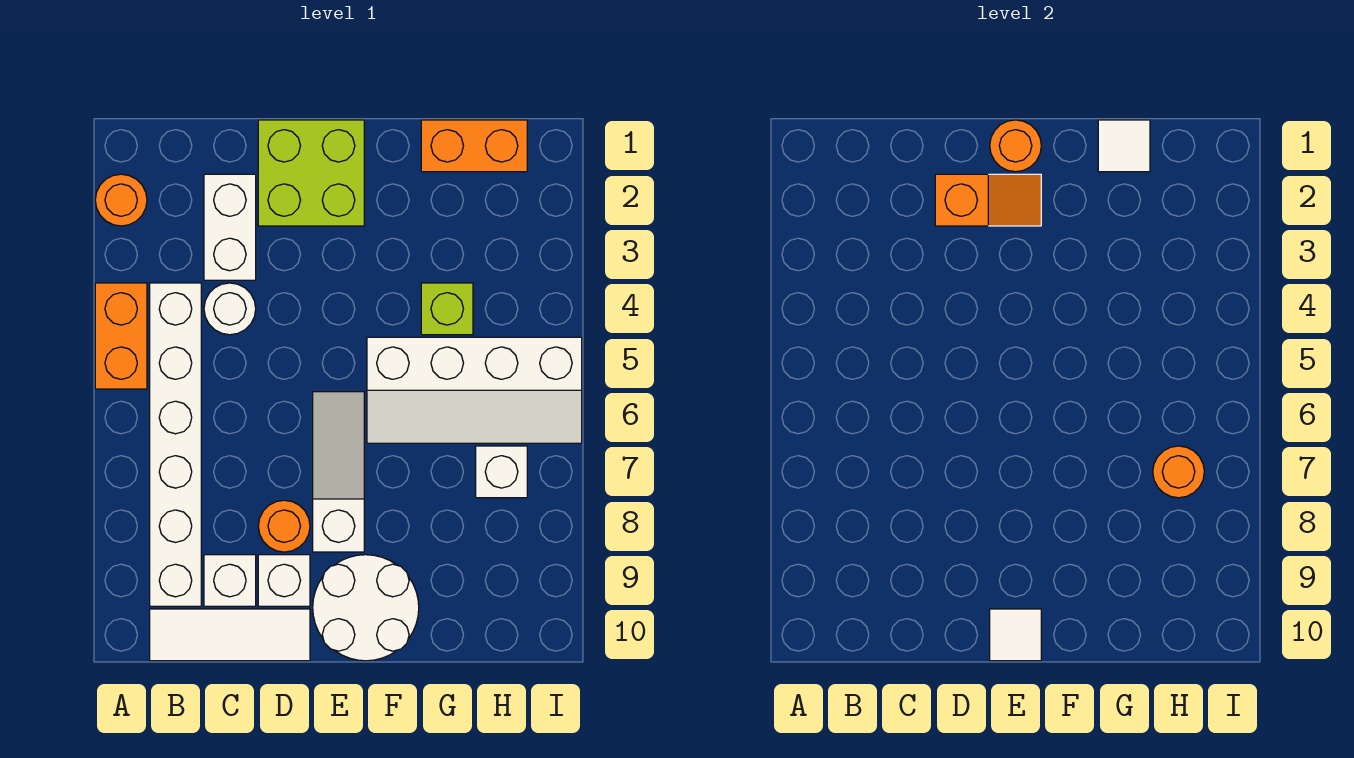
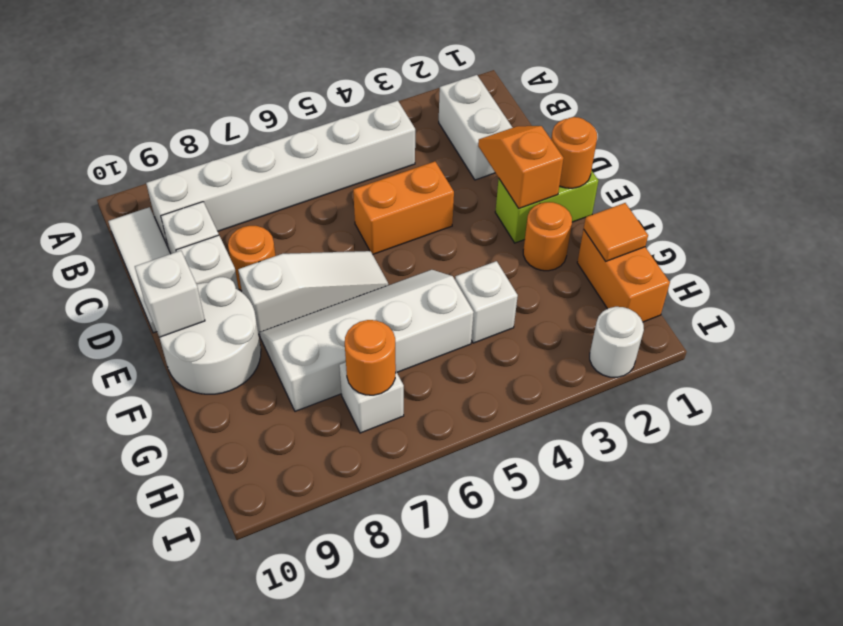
orange 1x1 round brick [95,174,147,226] -> orange 1x1 round brick moved to [523,202,572,271]
orange 1x2 brick [95,283,147,389] -> orange 1x2 brick moved to [353,161,454,254]
white 1x2 brick [204,174,256,280] -> white 1x2 brick turned to [439,75,513,180]
white 1x1 round brick [204,283,256,335] -> white 1x1 round brick moved to [590,307,644,377]
lime 2x2 brick [258,120,364,226] -> lime 1x2 brick [495,171,598,243]
orange 1x2 slope [935,174,1041,226] -> orange 1x2 slope turned to [478,126,564,209]
white 1x1 tile [990,609,1041,661] -> white 1x1 brick [135,251,205,337]
white 2x4 slope [367,337,582,443] -> white 2x4 slope turned to [260,270,474,411]
white 1x1 tile [1098,120,1150,172] -> orange 1x1 tile [584,203,648,261]
lime 1x1 brick [421,283,473,335] -> white 1x1 brick [455,261,518,343]

